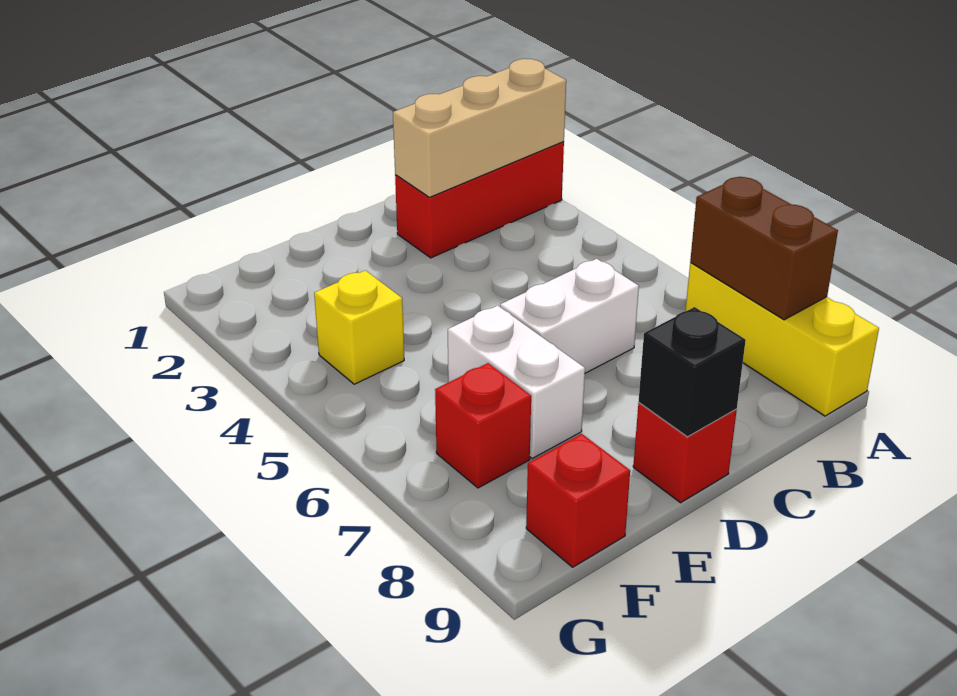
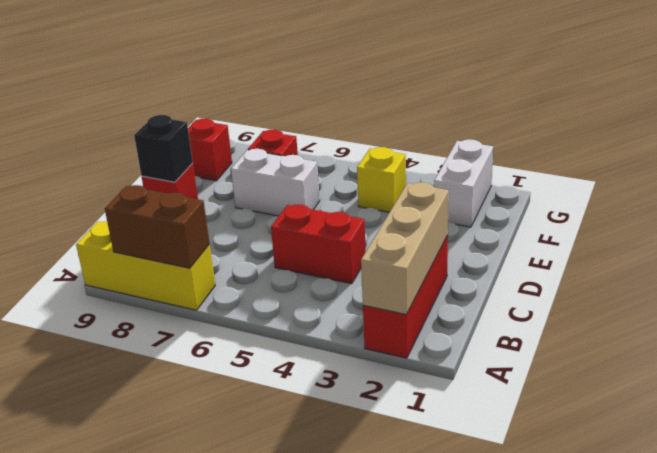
none -> red 1x2 brick [271,204,366,284]
white 1x2 brick [500,259,639,373] -> white 1x2 brick moved to [434,139,493,227]

